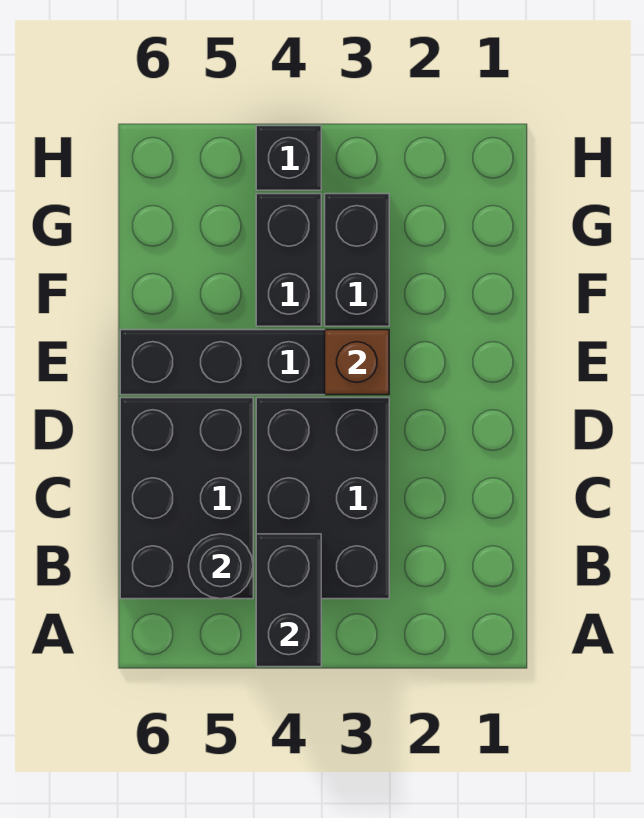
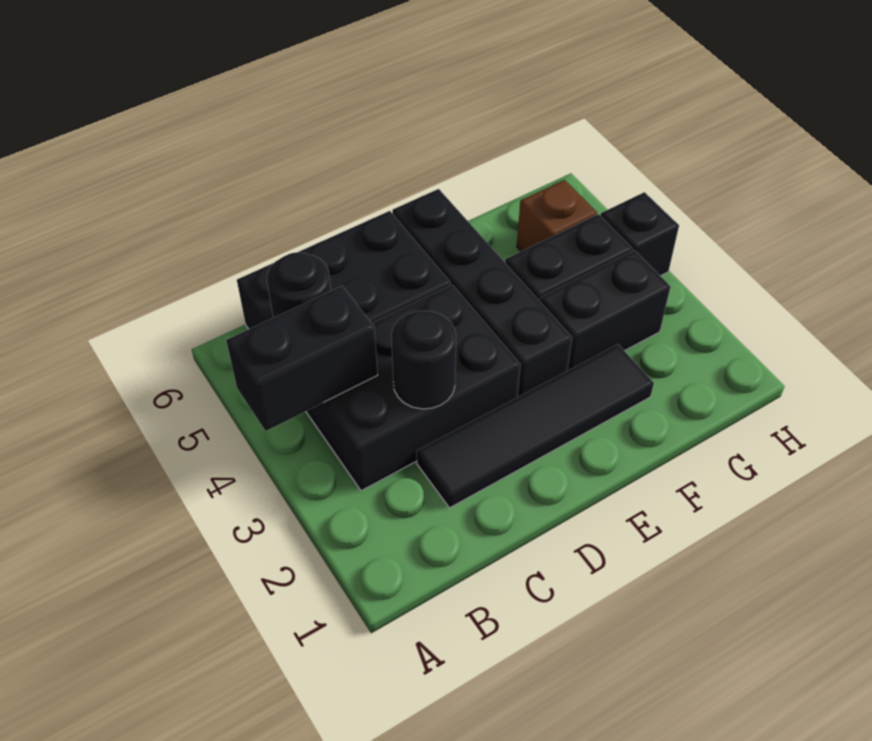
none -> black 1x4 tile [417,344,654,508]
none -> black 1x1 round brick [391,311,456,409]
brown 1x1 brick [325,330,389,395] -> brown 1x1 brick moved to [517,180,597,251]

